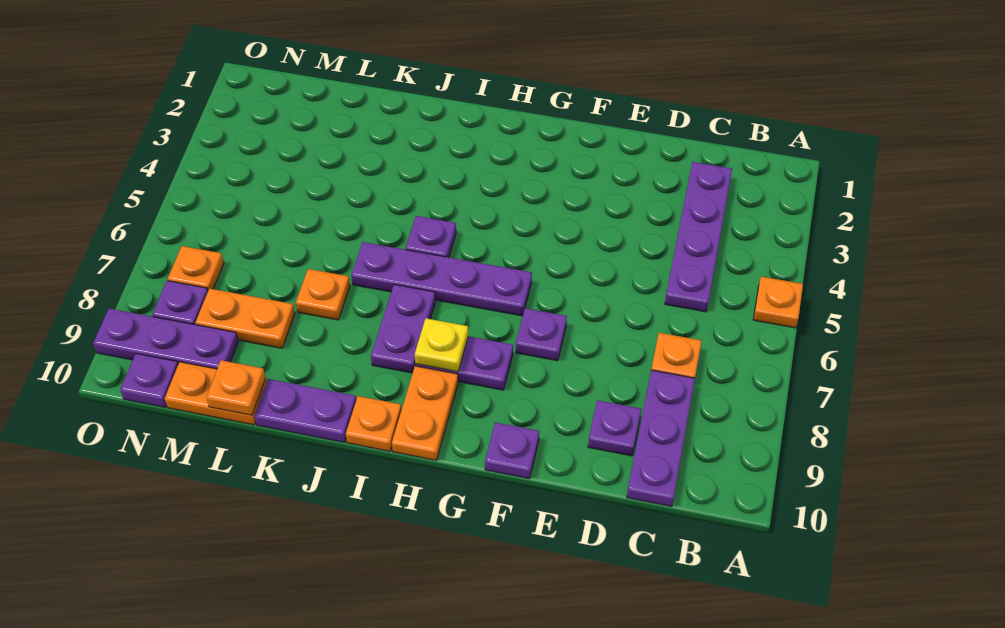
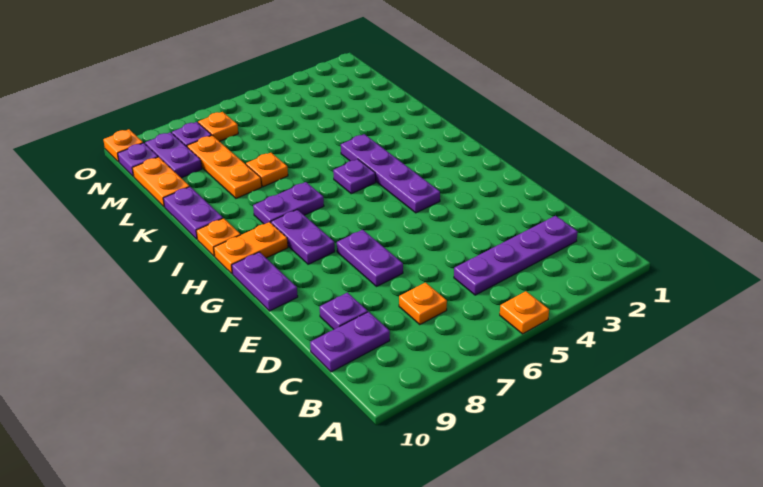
purple 1x3 plate [627,370,695,507] -> purple 1x2 plate [310,312,390,372]
purple 1x1 plate [516,308,567,361] -> purple 1x2 plate [337,230,403,286]
purple 1x1 plate [485,422,539,479] -> purple 1x2 plate [232,252,298,311]
purple 1x4 plate [351,242,532,316] -> purple 1x4 plate moved to [341,134,440,213]
yellow 1x1 plate [415,318,468,372] -> none
orange 1x2 plate [195,288,295,348] -> orange 1x3 plate [187,135,262,198]
orange 1x1 plate [206,360,266,415] -> orange 1x1 plate moved to [103,129,143,162]
purple 1x3 plate [93,309,238,369] -> purple 1x2 plate [145,132,202,178]

